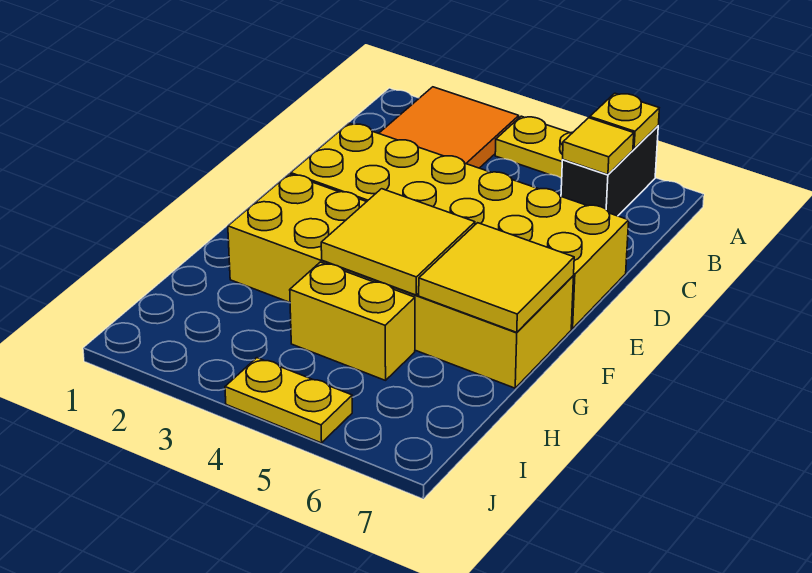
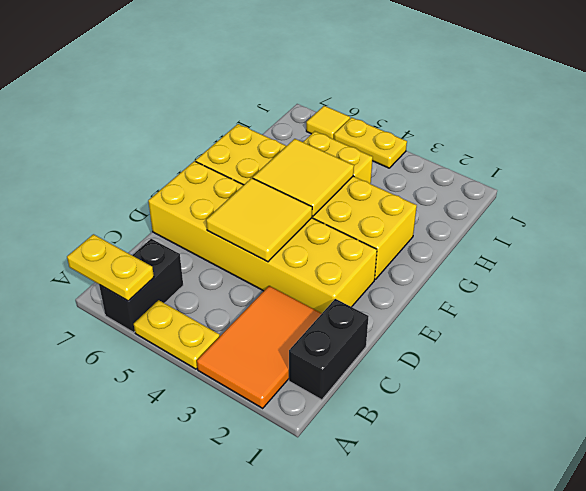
yellow 1x1 plate [590,93,659,149] -> yellow 1x2 plate [67,234,154,301]
none -> black 1x2 brick [289,299,369,400]
yellow 1x1 tile [563,118,634,175] -> yellow 1x1 tile moved to [306,106,350,139]
yellow 2x2 tile [419,223,574,332] -> yellow 2x2 tile moved to [206,178,312,262]

